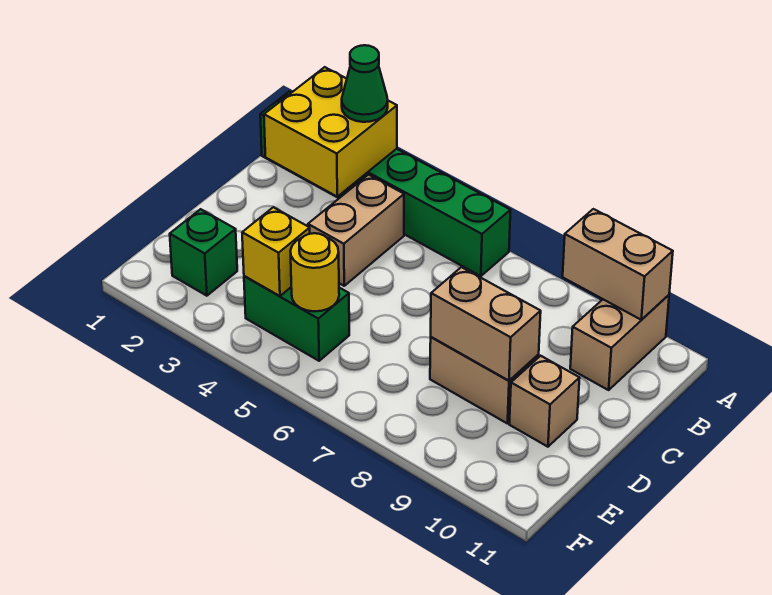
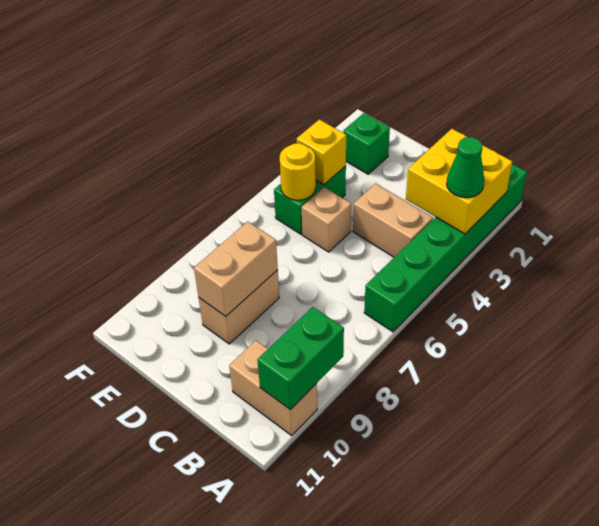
tan 1x2 brick [563,209,673,320] -> green 1x2 brick [257,307,344,410]
tan 1x1 brick [509,356,580,447] -> tan 1x1 brick moved to [302,187,351,252]

